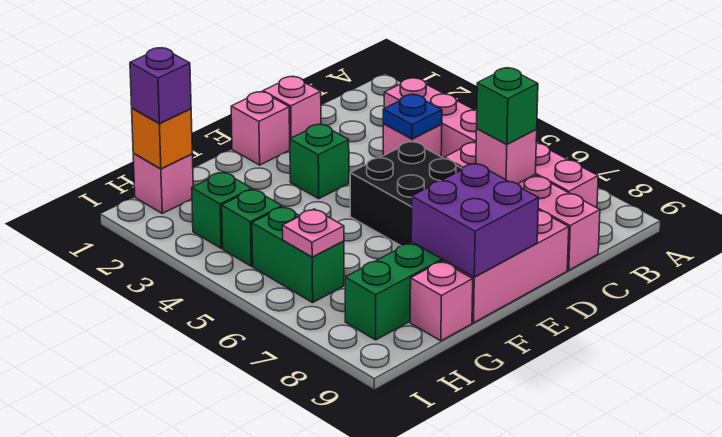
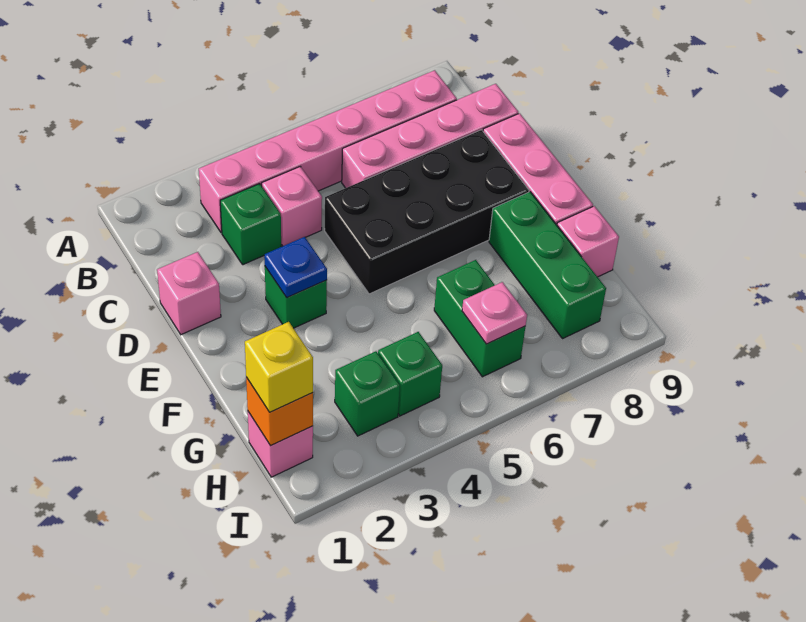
blue 1x1 plate [383,95,442,139] -> blue 1x1 plate moved to [264,237,327,298]
pink 1x1 brick [476,129,537,184] -> none
green 1x1 brick [477,68,538,144] -> green 1x1 brick moved to [220,184,281,265]
pink 1x1 brick [231,92,290,165] -> none
purple 2x2 brick [411,163,539,277] -> none
purple 1x1 brick [130,48,191,124] -> yellow 1x1 brick [245,322,313,412]
green 1x2 brick [252,207,344,303] -> green 1x2 brick turned to [434,260,526,377]

